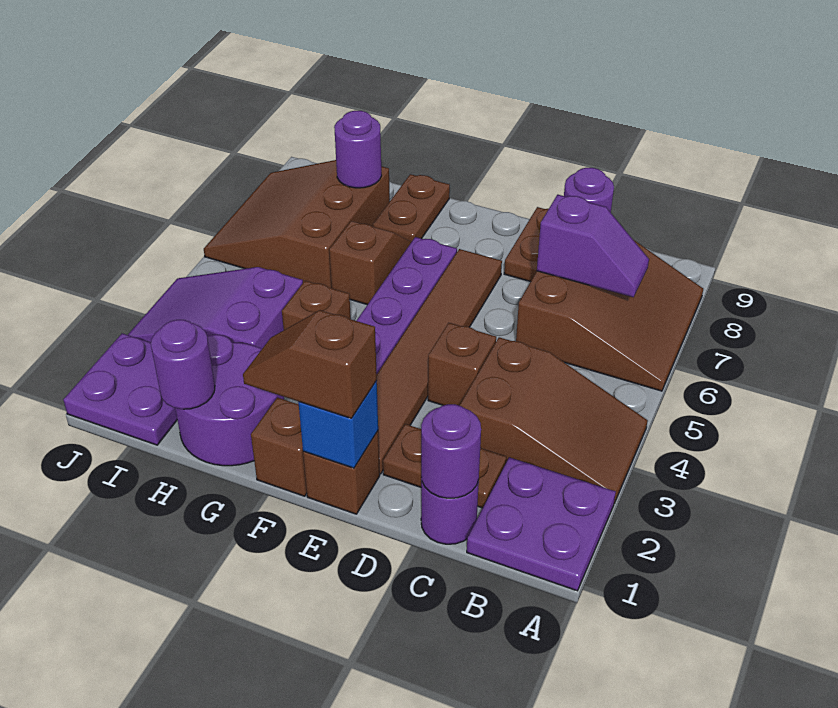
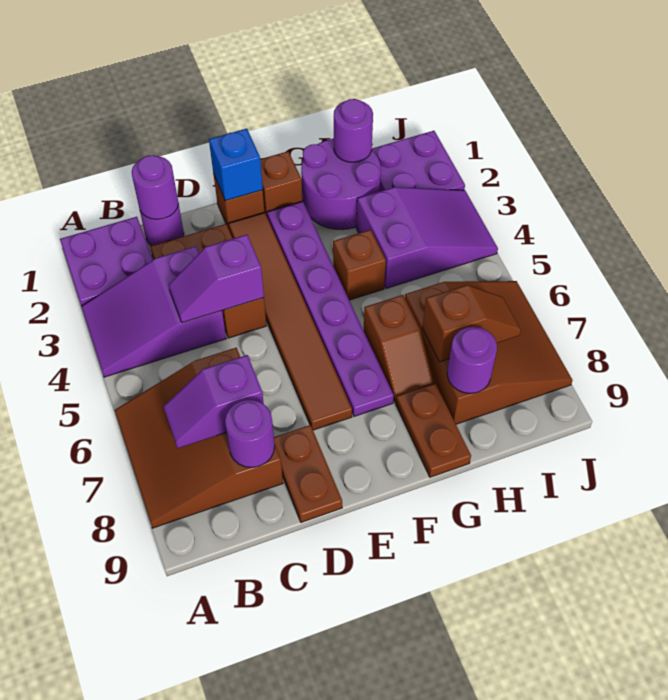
brown 2x3 slope [459,337,648,503] -> purple 2x3 slope [81,246,226,377]
none -> purple 1x2 slope [169,235,264,323]
brown 1x2 slope [243,310,377,418] -> brown 1x2 slope moved to [422,285,521,362]

